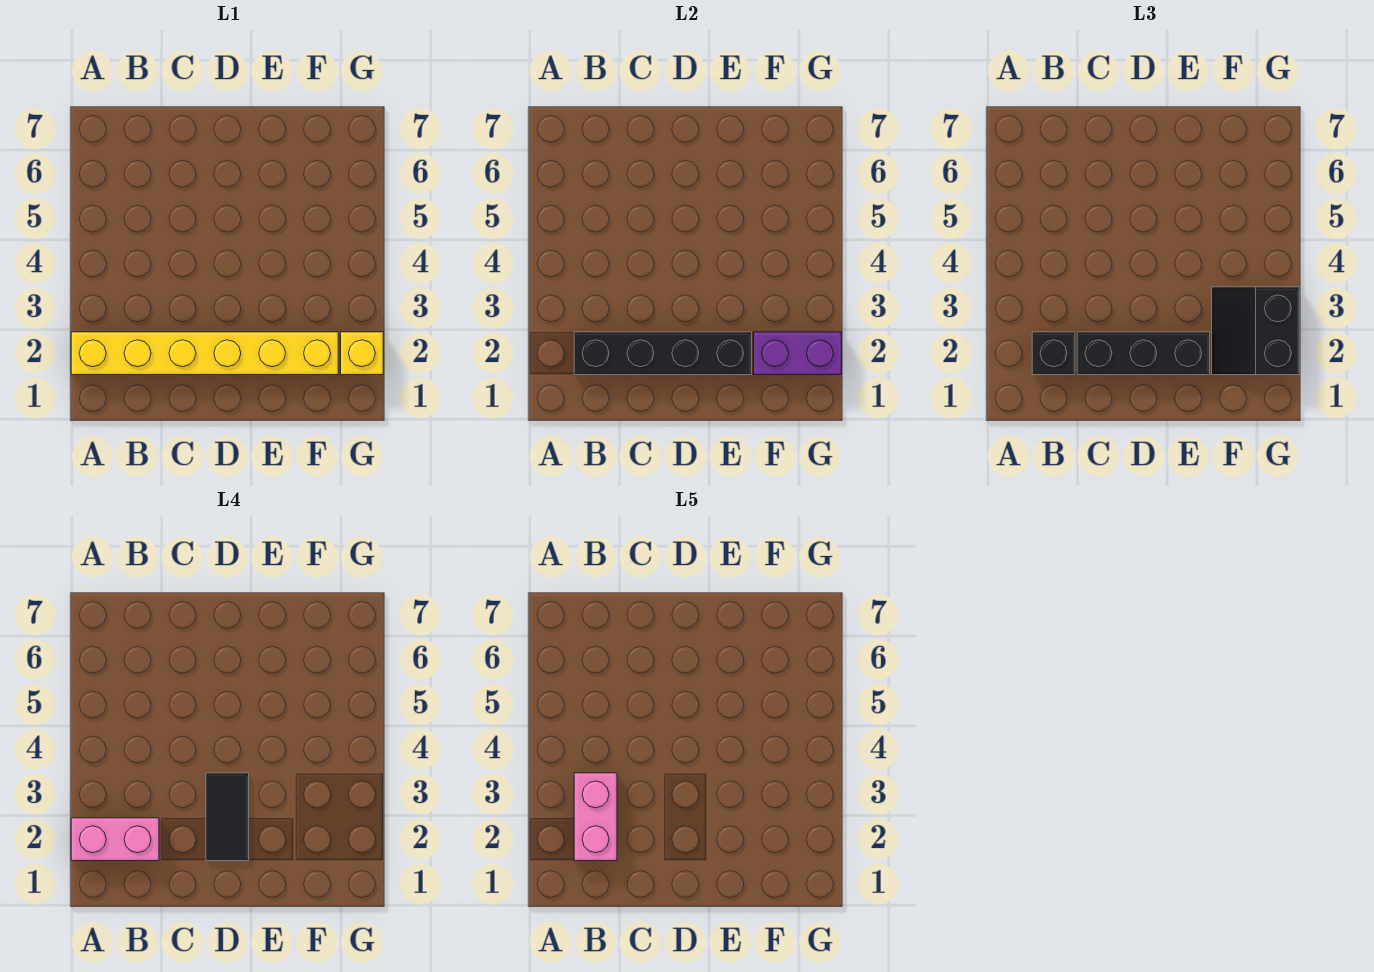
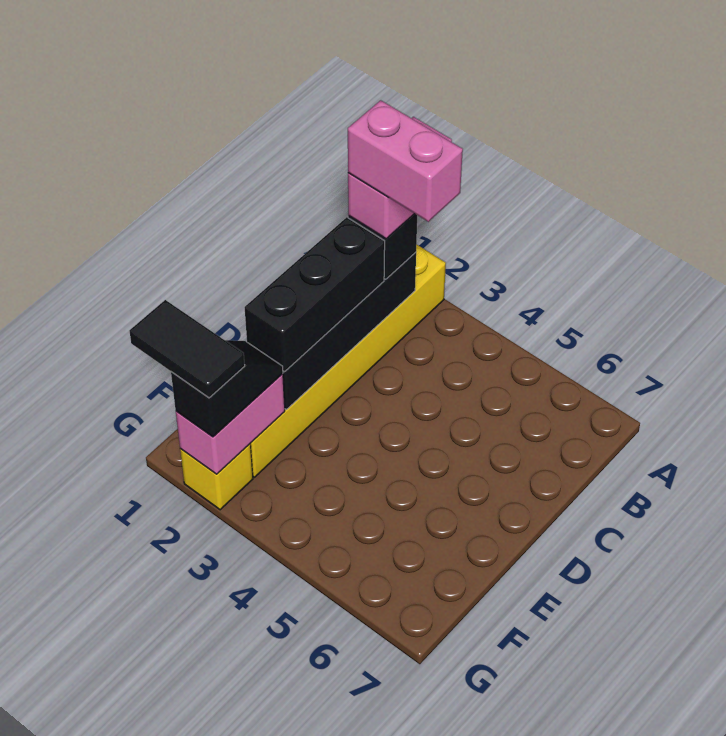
black 1x2 tile [206,773,249,861] -> black 1x2 tile moved to [130,300,245,398]
purple 1x2 brick [754,332,841,375] -> pink 1x2 brick [176,374,285,474]
black 2x2 slope [1212,287,1299,375] -> black 1x2 slope [171,340,283,437]

